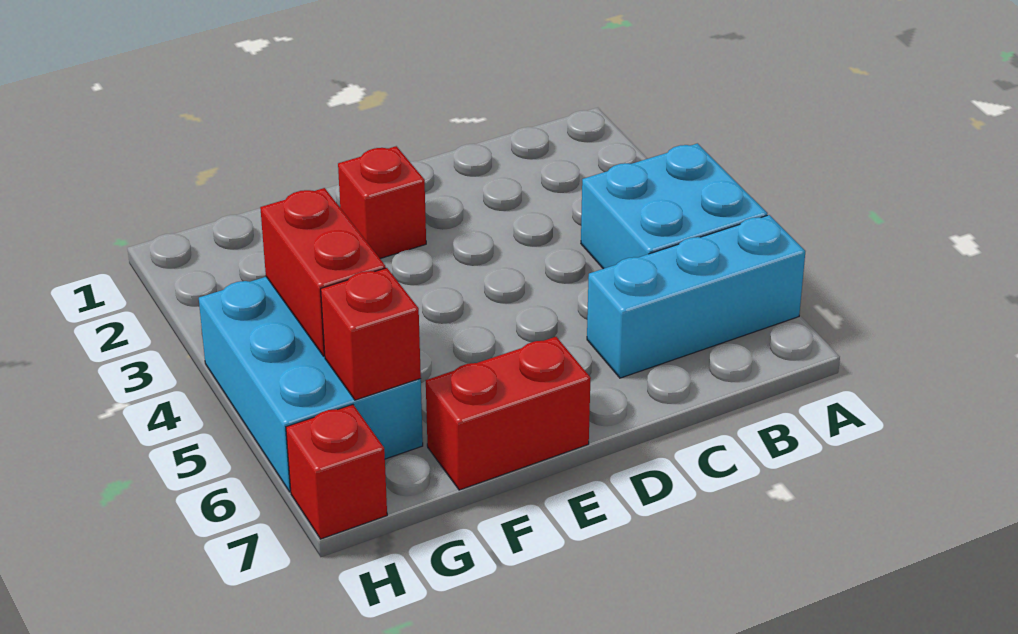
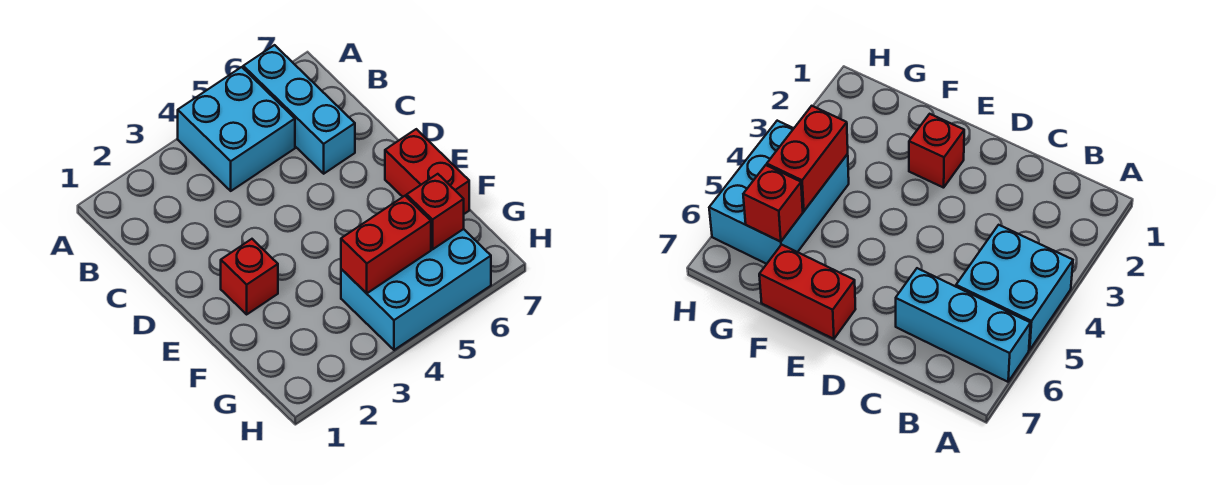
red 1x1 brick [286,405,387,539] -> none

